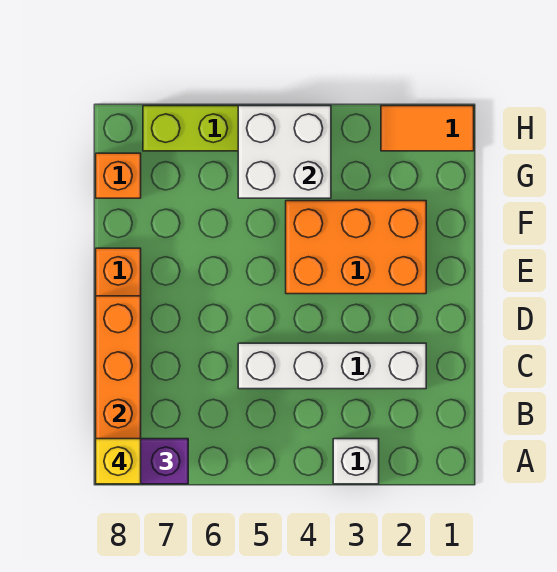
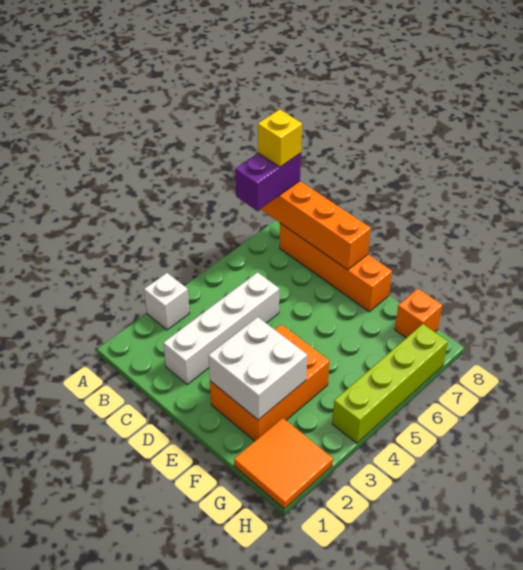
white 2x2 brick [238,106,331,198] -> white 2x2 brick moved to [208,317,307,420]
orange 1x2 tile [381,106,474,151] -> orange 2x2 tile [234,418,333,509]

